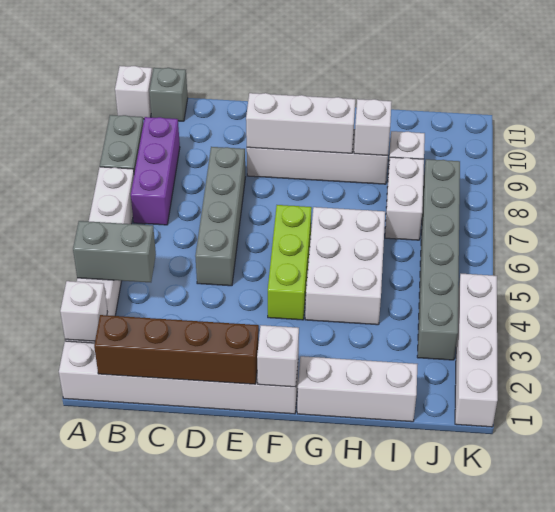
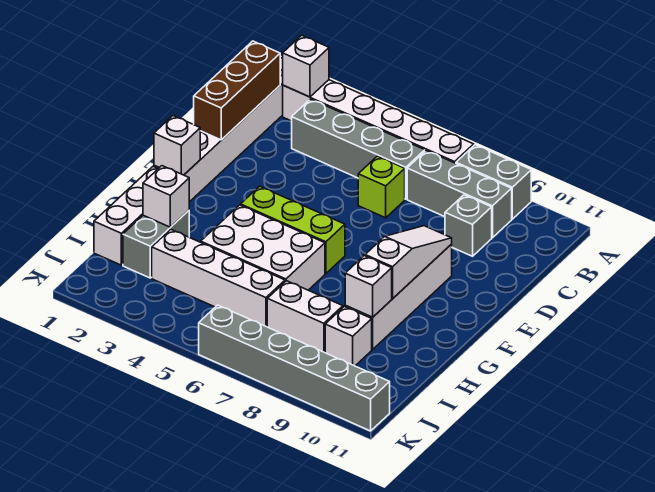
grey 1x2 brick [73,221,156,282] -> grey 1x2 brick moved to [123,211,189,278]
white 1x1 brick [115,66,152,119] -> white 1x1 brick moved to [143,166,189,227]
brown 1x4 brick [94,315,259,384] -> brown 1x3 brick [194,41,280,140]
purple 1x3 brick [131,117,180,225] -> grey 1x3 brick [407,150,512,238]
grey 1x1 brick [149,68,188,121] -> grey 1x1 brick moved to [445,195,492,256]
none -> lime 1x1 brick [358,156,405,218]
grey 1x4 brick [195,147,245,286] -> grey 1x4 brick moved to [292,99,425,199]
white 1x3 brick [246,93,355,153] -> white 1x3 slope [365,226,452,299]
grey 1x6 brick [417,159,460,360] -> grey 1x6 brick moved to [199,305,390,431]
white 1x4 brick [455,274,498,427] -> white 1x4 brick moved to [152,229,285,327]

